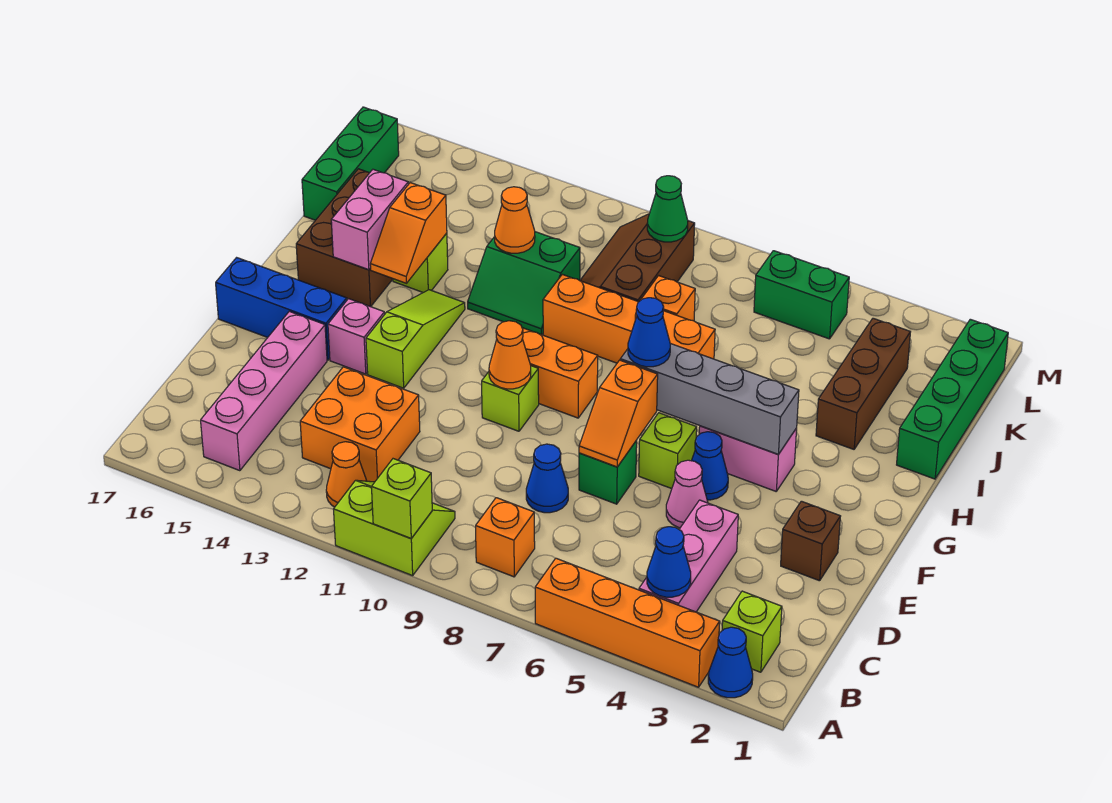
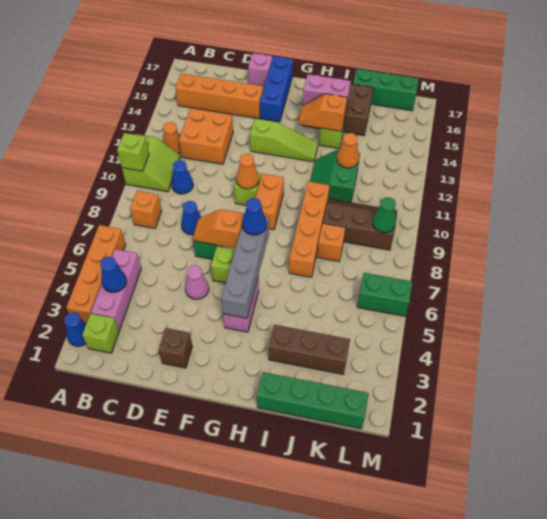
pink 1x3 brick [639,500,738,612] -> pink 1x3 brick turned to [91,249,141,330]
pink 1x4 brick [201,311,327,471] -> orange 1x4 brick [176,73,263,119]
blue 1x1 cone [692,432,728,500] -> blue 1x1 cone moved to [171,160,193,194]
pink 1x1 brick [328,299,385,374] -> pink 1x1 brick moved to [248,53,272,87]
green 1x2 brick [754,251,849,339] -> green 1x2 brick turned to [357,273,412,316]

